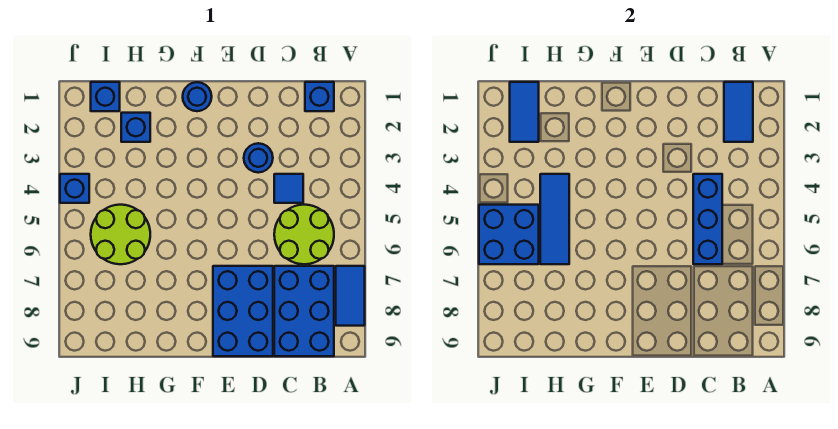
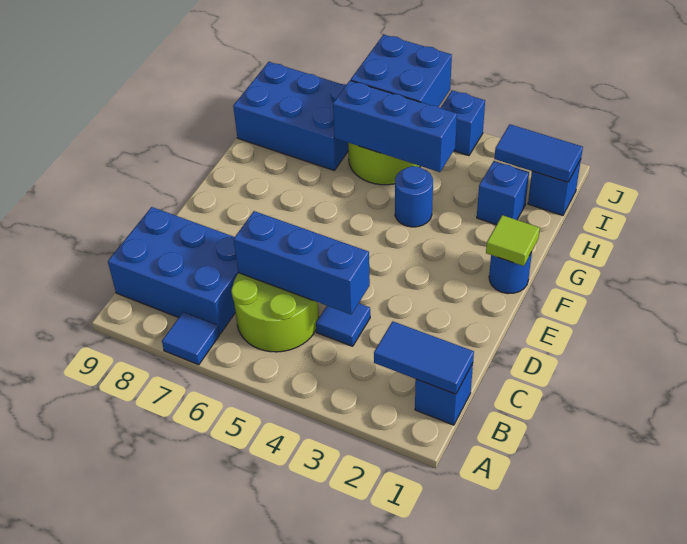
blue 1x2 tile [336,266,365,326] -> blue 1x1 tile [162,312,219,365]
blue 1x1 round brick [244,143,273,173] -> blue 1x1 round brick moved to [395,166,433,227]
blue 2x3 brick [213,266,273,356] -> blue 2x3 brick moved to [233,62,348,170]
none -> lime 1x1 tile [486,215,540,266]
blue 1x3 tile [540,174,569,264] -> blue 1x3 brick [333,81,457,172]

